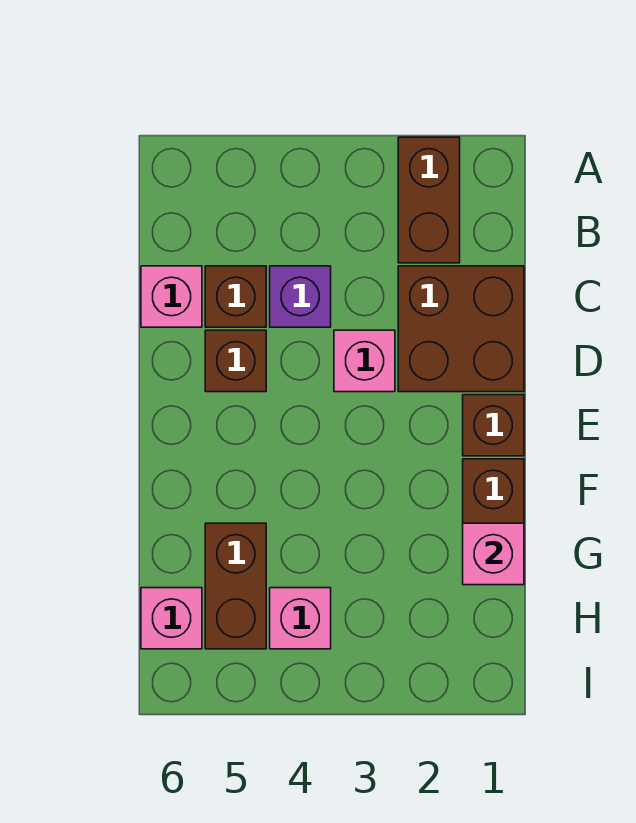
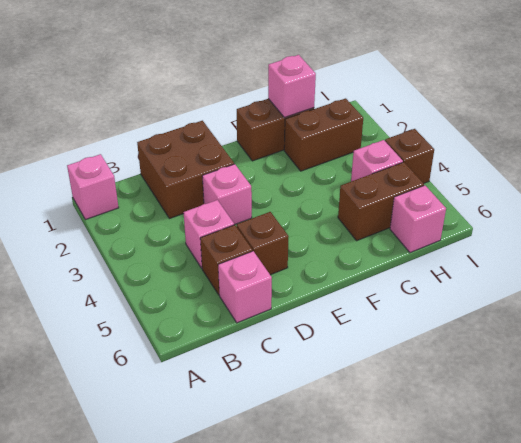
none -> pink 1x1 brick [67,154,119,220]
brown 1x2 brick [398,137,460,263] -> brown 1x2 brick moved to [284,98,363,171]
purple 1x1 brick [270,266,331,327] -> pink 1x1 brick [184,200,234,268]
brown 1x1 brick [463,395,524,456] -> brown 1x1 brick moved to [385,129,434,183]

